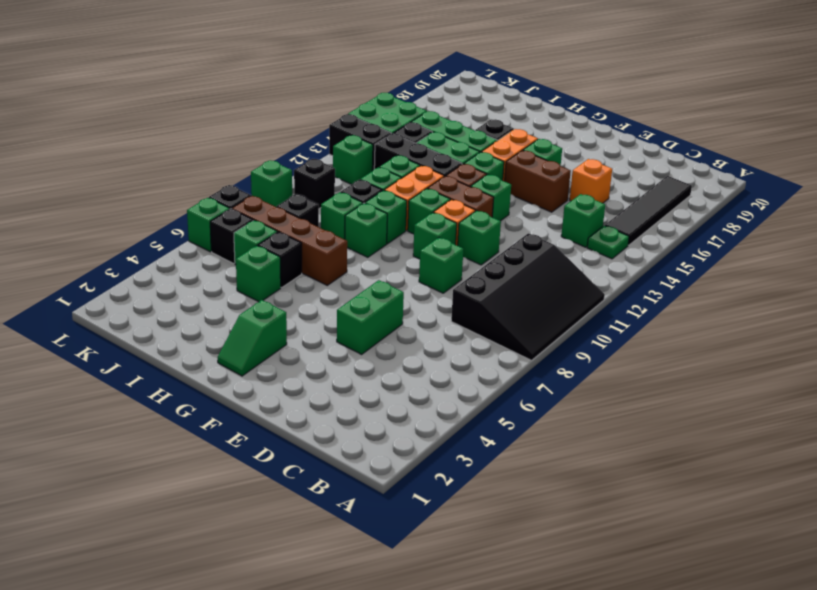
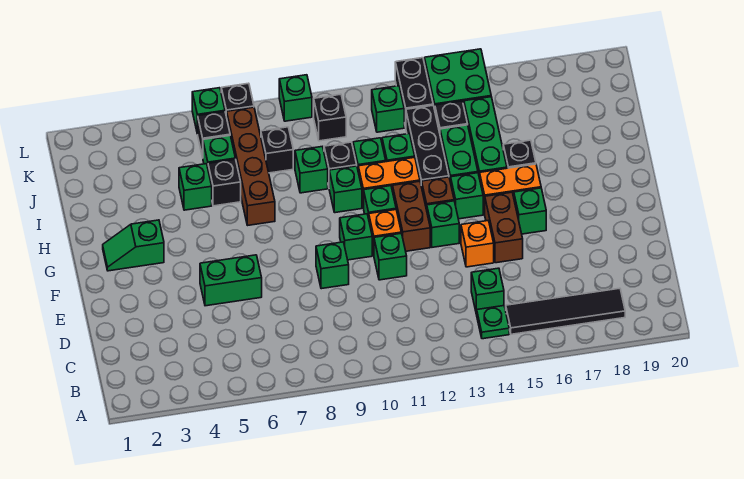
black 3x4 slope [451,233,605,360] -> none
orange 1x1 brick [570,159,612,203] -> orange 1x1 brick moved to [461,221,494,267]
green 1x1 brick [345,203,387,257] -> none

